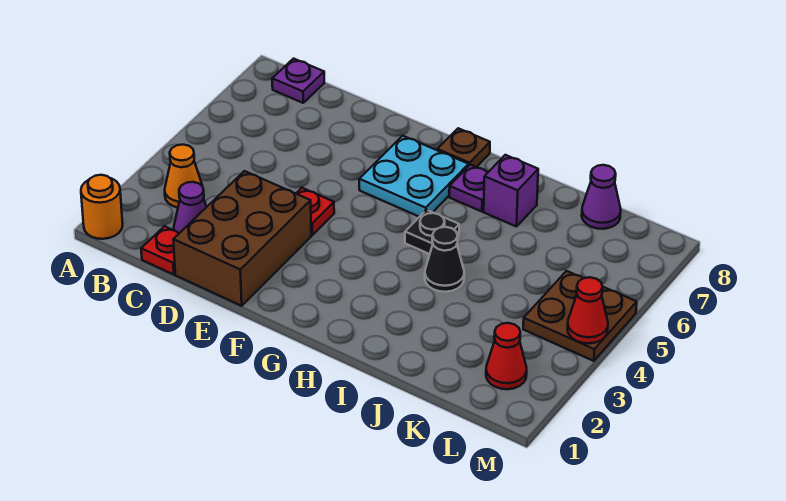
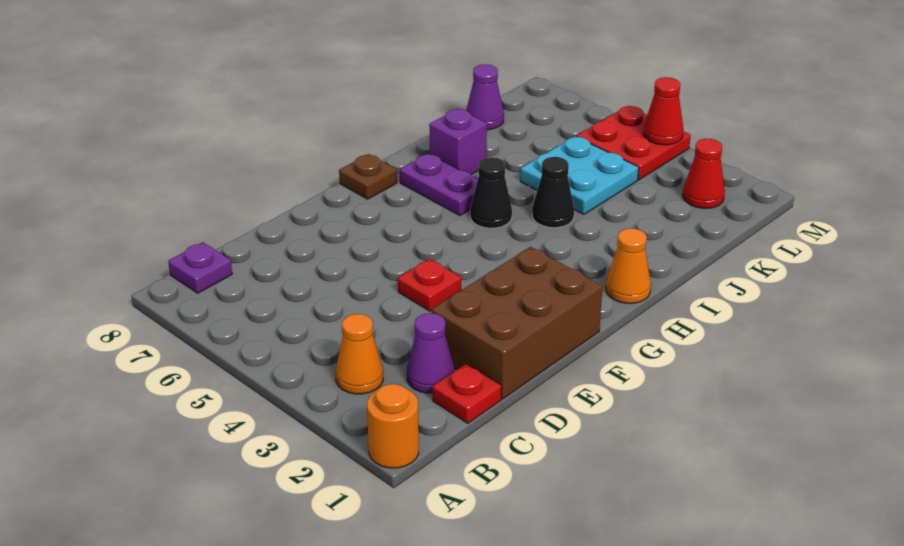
brown 2x3 brick [173,171,311,306] -> brown 2x3 brick turned to [432,247,603,399]
cyan 2x2 plate [359,136,469,217] -> cyan 2x2 plate moved to [520,137,639,214]
none -> orange 1x1 cone [606,228,651,303]
black 1x1 plate [405,210,459,254] -> black 1x1 cone [470,157,512,228]
purple 1x1 plate [449,165,488,212] -> purple 1x2 plate [400,154,478,216]
brown 2x2 plate [523,271,637,361] -> red 2x2 plate [576,106,691,180]

